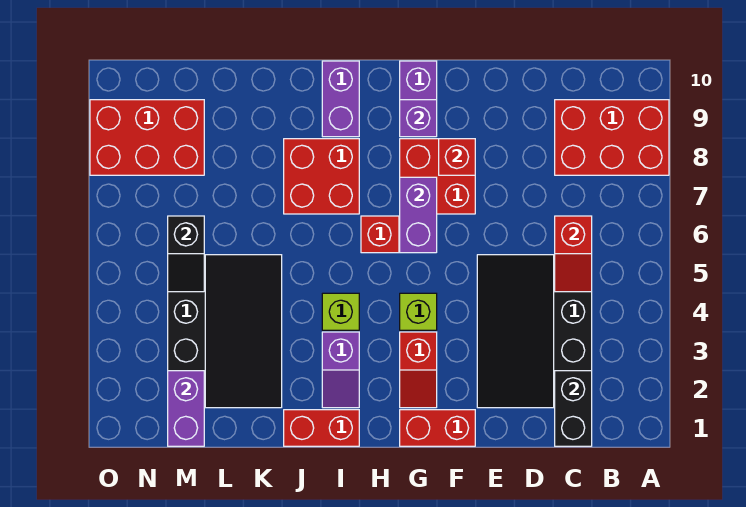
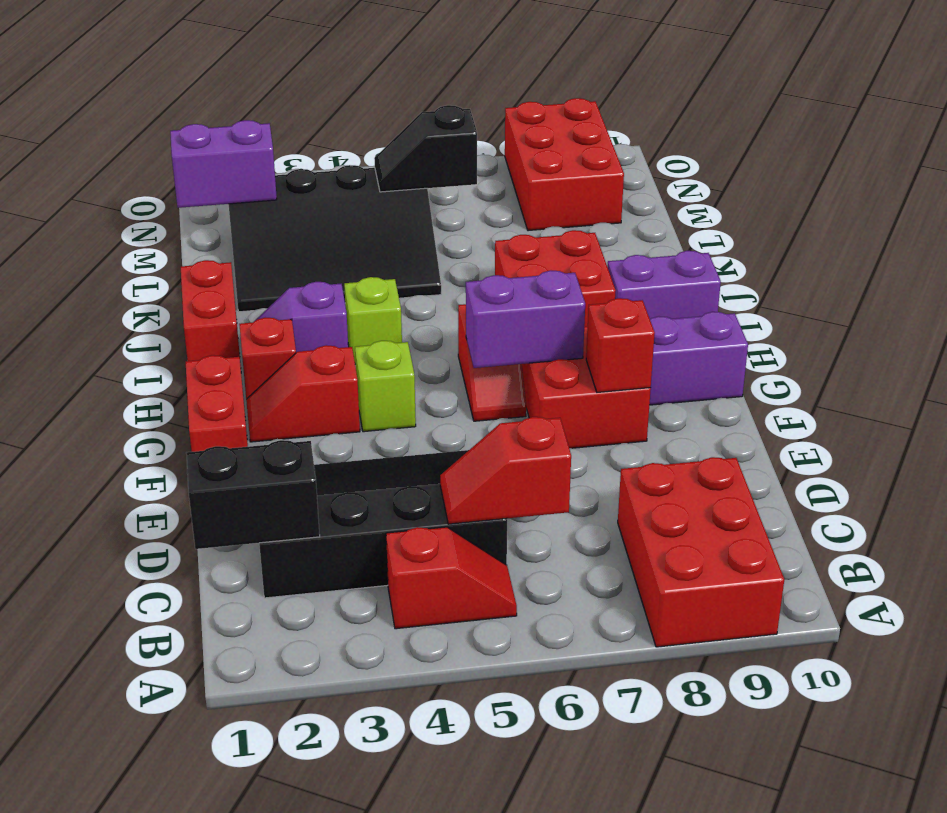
none -> red 1x2 slope [386,527,517,629]
purple 1x1 brick [400,100,437,137] -> none
none -> red 1x1 brick [239,318,296,399]

